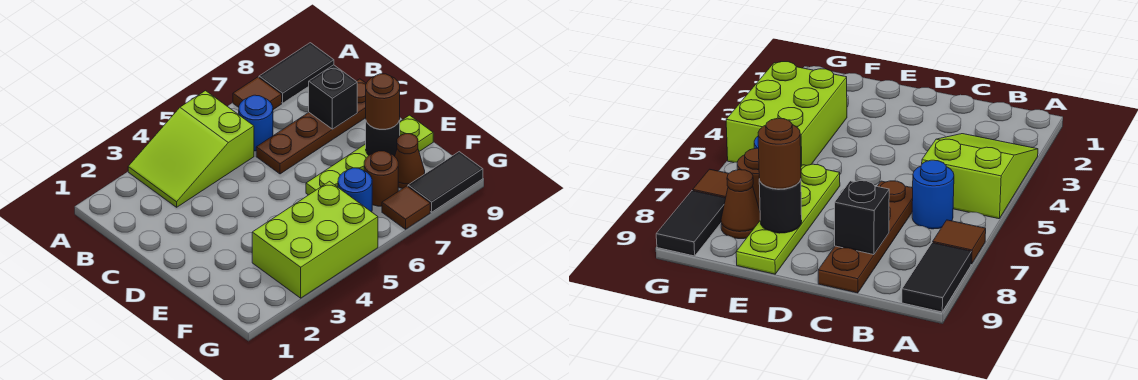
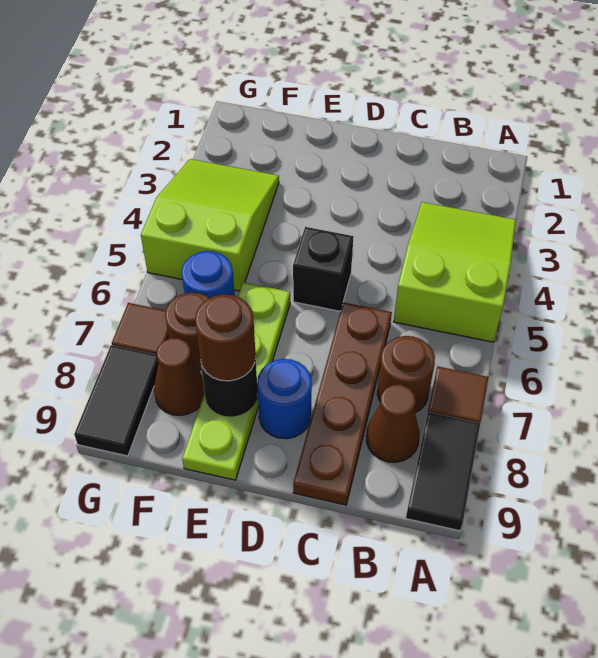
blue 1x1 round brick [239,95,273,151] -> blue 1x1 round brick moved to [257,359,312,439]
none -> brown 1x1 round brick [377,336,435,413]
none -> brown 1x1 cone [366,385,420,462]
black 1x1 brick [309,65,357,129] -> black 1x1 brick moved to [293,227,354,311]
lime 2x3 brick [252,181,378,298] -> lime 2x3 slope [141,159,279,291]

